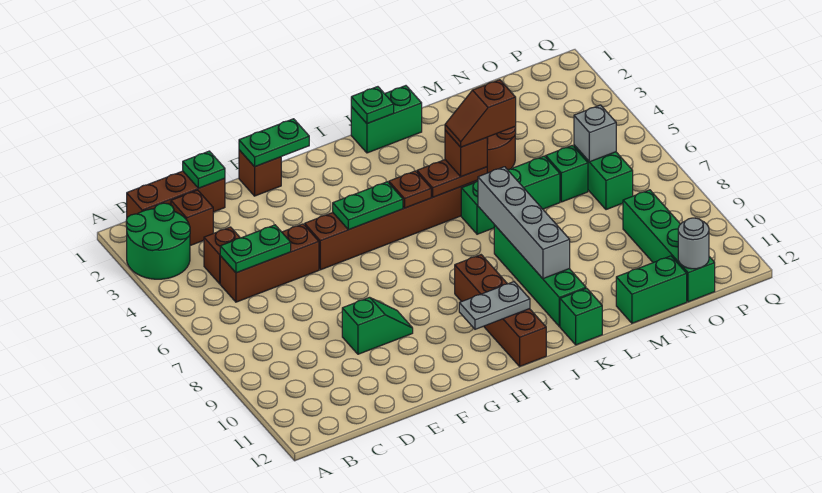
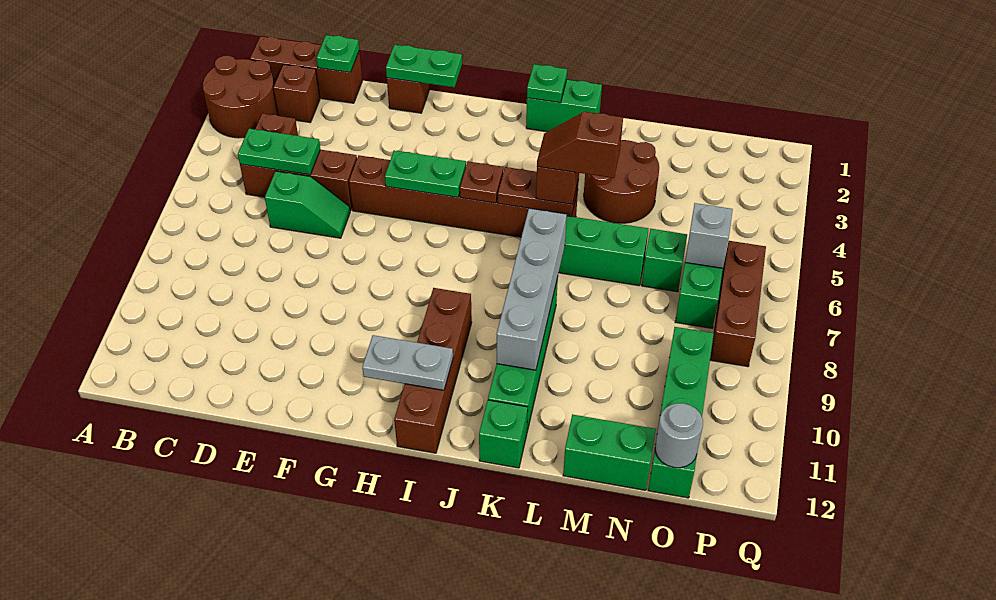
green 2x2 round brick [126,203,190,279] -> brown 2x2 round brick [203,56,278,138]
green 1x2 slope [342,297,413,354] -> green 1x2 slope moved to [265,171,350,238]
none -> brown 1x3 brick [710,241,766,367]

